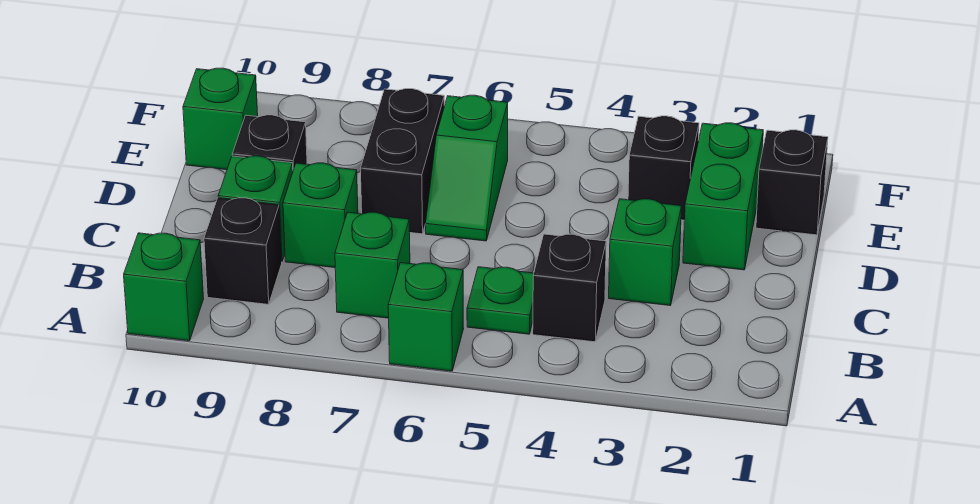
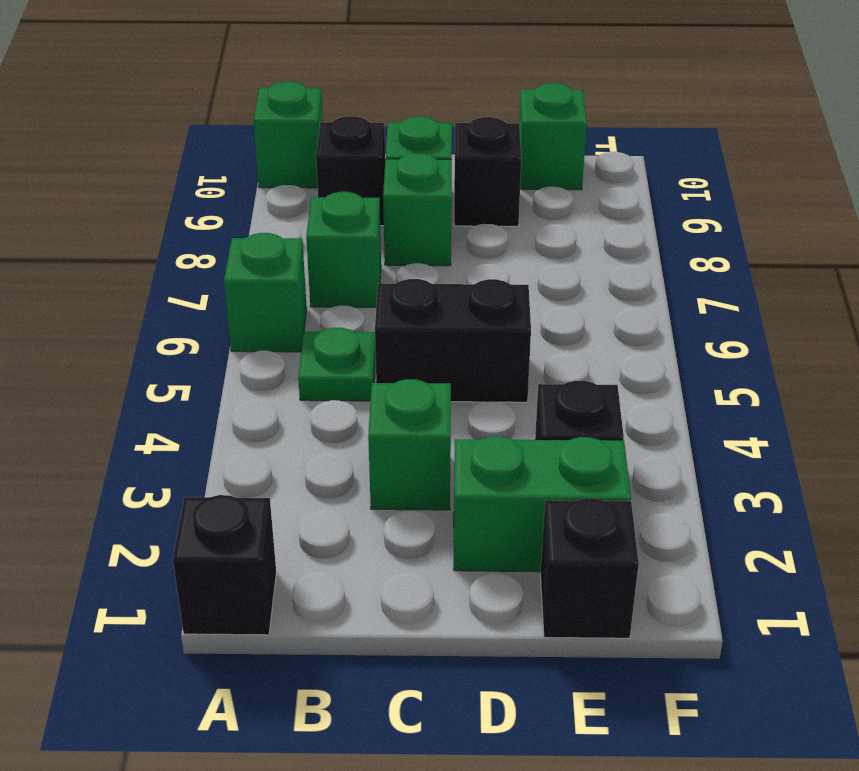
black 1x1 brick [533,234,606,342] -> black 1x1 brick moved to [173,495,276,635]
green 1x2 slope [426,95,508,241] -> none
black 1x2 brick [360,89,444,234] -> black 1x2 brick moved to [375,279,531,402]

